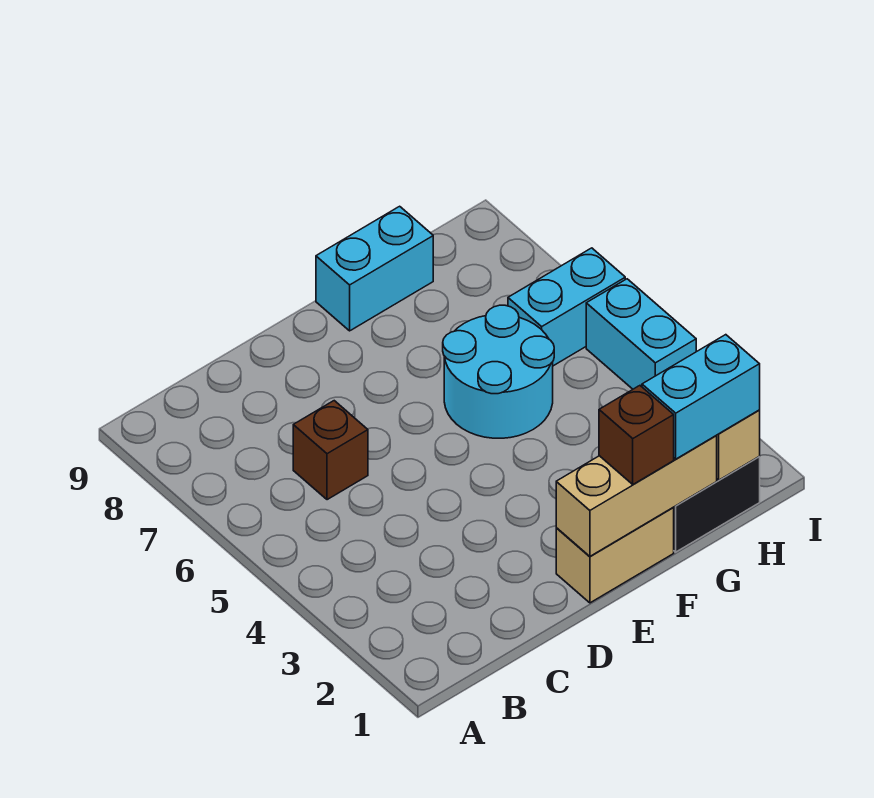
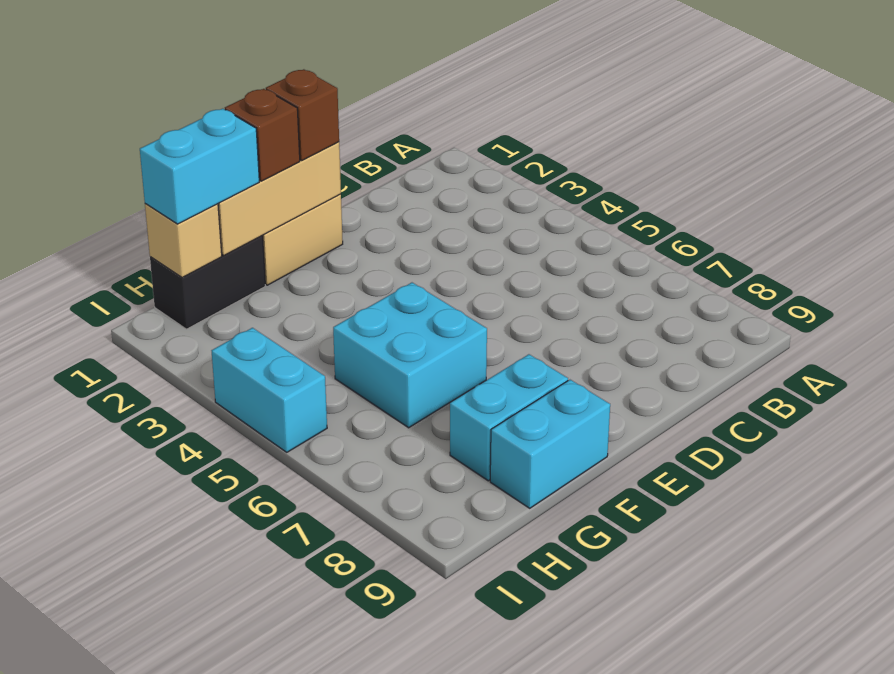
brown 1x1 brick [293,401,368,500] -> brown 1x1 brick moved to [266,69,339,160]
cyan 2x2 round brick [443,305,554,438] -> cyan 2x2 brick [333,283,487,428]
cyan 1x2 brick [508,248,625,366] -> cyan 1x2 brick moved to [450,354,568,481]

